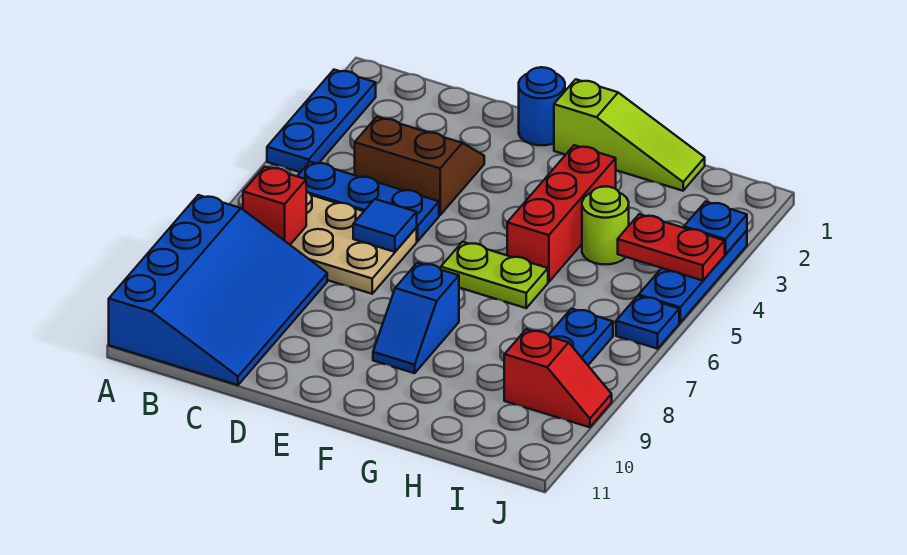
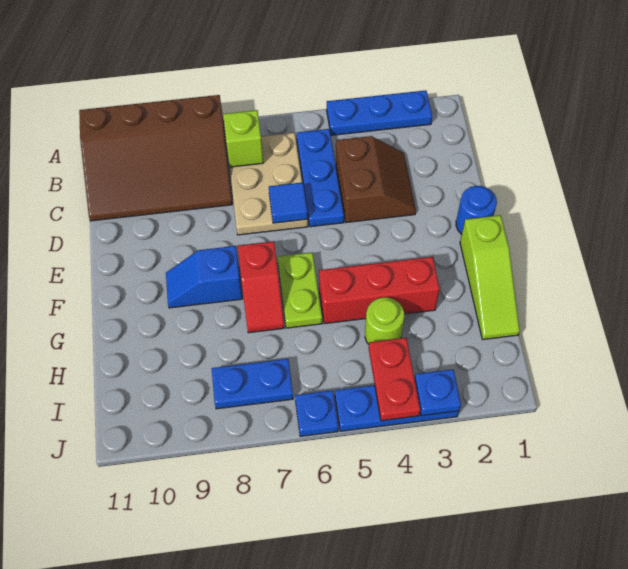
blue 3x4 slope [109,195,327,385] -> brown 3x4 slope [79,95,232,221]
red 1x1 brick [243,167,306,245] -> lime 1x1 brick [223,110,263,167]
red 1x2 slope [504,329,612,427] -> red 1x2 slope moved to [238,241,284,333]

